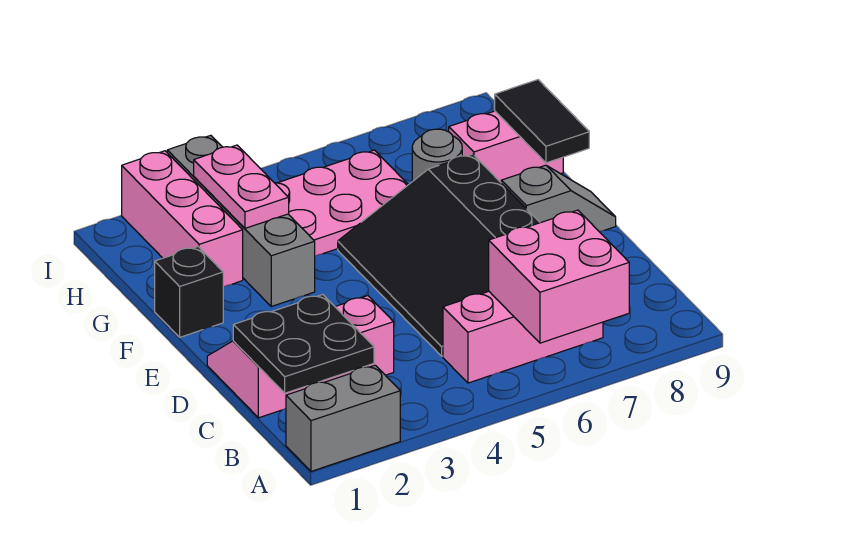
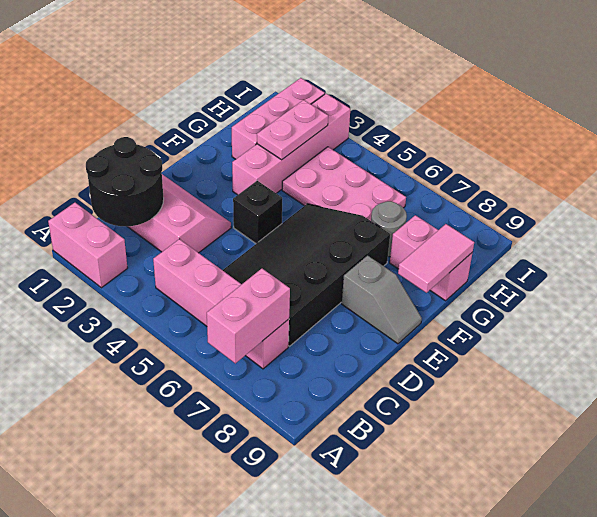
grey 1x2 brick [286,365,400,471] -> pink 1x2 brick [48,203,127,288]
pink 2x2 brick [489,210,629,343] -> pink 1x2 brick [207,269,290,363]
black 2x2 plate [233,295,374,393] -> black 2x2 round brick [86,137,164,227]
pink 1x3 brick [443,291,603,383] -> pink 1x4 brick [153,239,289,369]
black 1x1 brick [155,247,223,337] -> black 1x1 brick moved to [233,181,282,244]
grey 1x4 brick [167,135,315,306] -> pink 1x4 brick [232,94,350,195]
black 1x2 tile [495,80,589,163] -> pink 1x2 tile [398,224,474,293]

